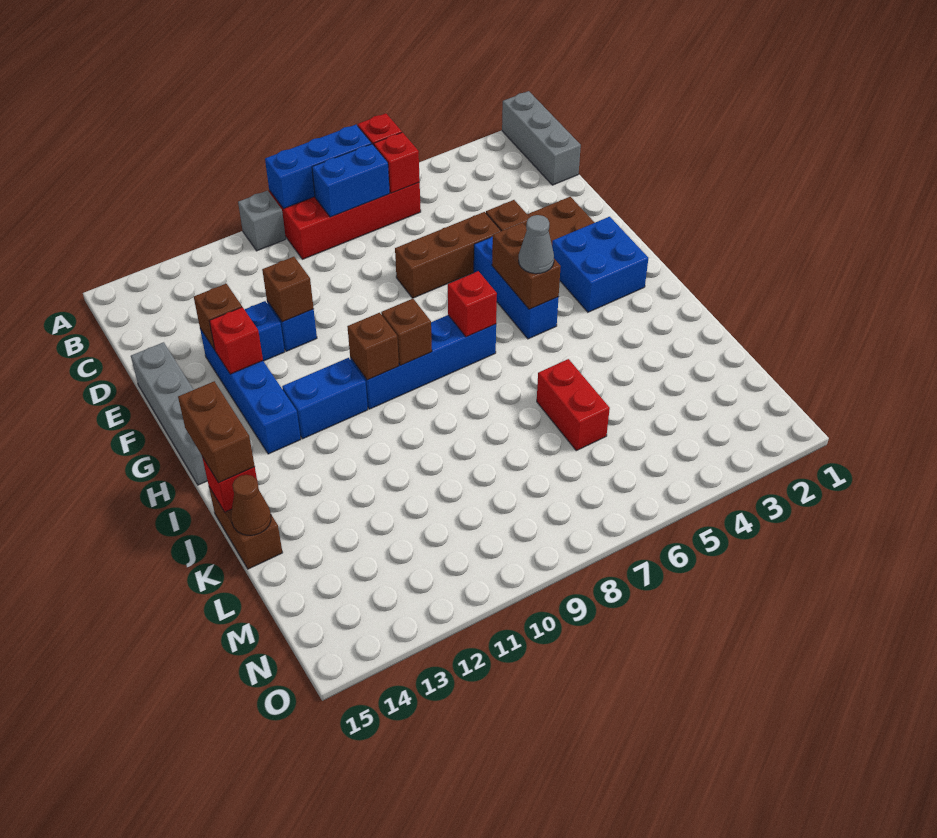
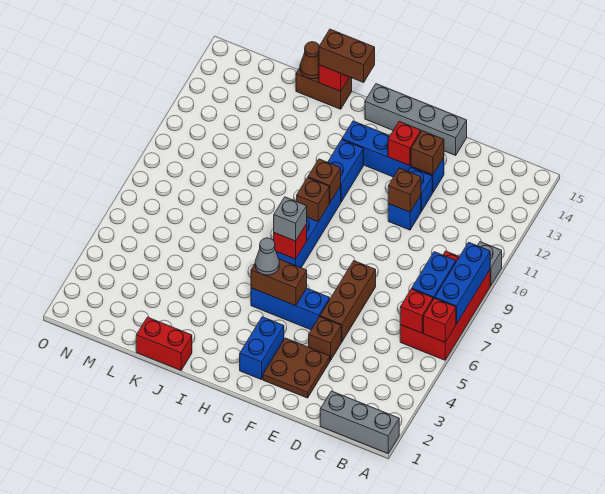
blue 2x2 brick [552,217,648,312] -> blue 1x2 brick [240,317,284,380]
none -> grey 1x1 brick [274,197,307,241]
red 1x2 brick [537,359,610,451] -> red 1x2 brick moved to [136,317,192,370]

